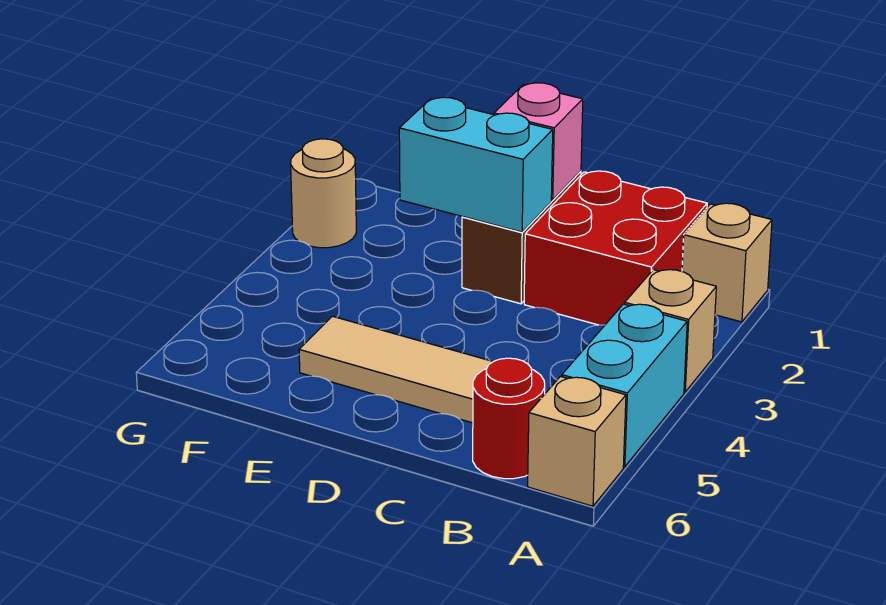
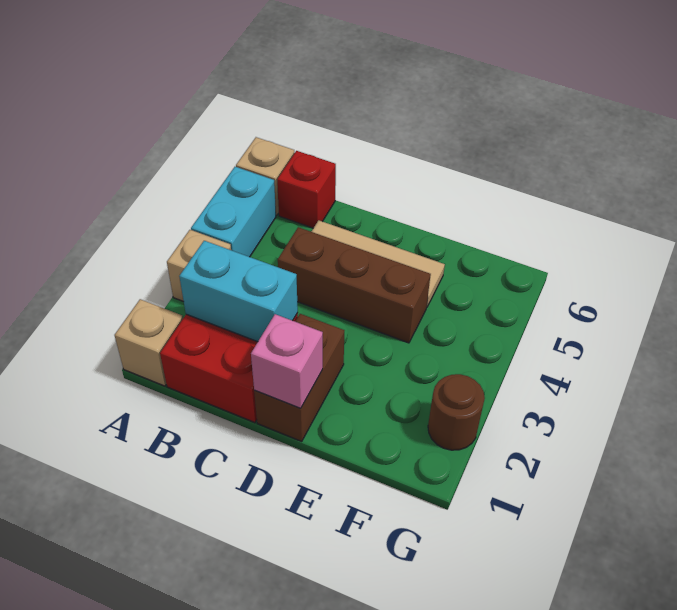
red 1x1 round brick [473,358,545,479] -> red 1x1 brick [277,151,336,228]
none -> brown 1x3 brick [278,227,431,343]
cyan 1x2 brick [399,97,553,232] -> cyan 1x2 brick moved to [179,241,298,342]
tan 1x1 round brick [291,139,356,248] -> brown 1x1 round brick [428,374,485,450]

